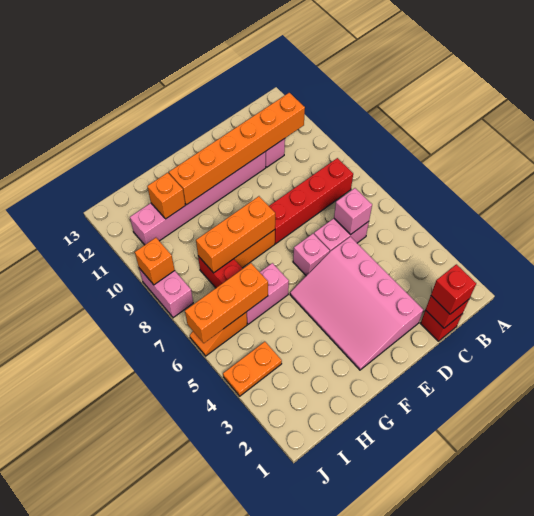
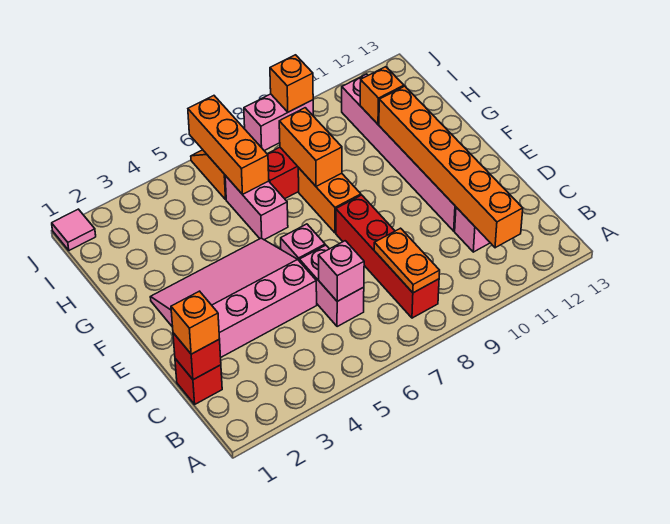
red 1x1 brick [431,264,476,314] -> orange 1x1 brick [171,291,220,354]
orange 1x3 brick [196,196,275,273] -> orange 1x2 brick [279,108,342,186]
orange 1x2 plate [223,342,282,396] -> orange 1x2 plate moved to [374,228,440,293]
none -> pink 1x1 tile [52,209,96,250]

